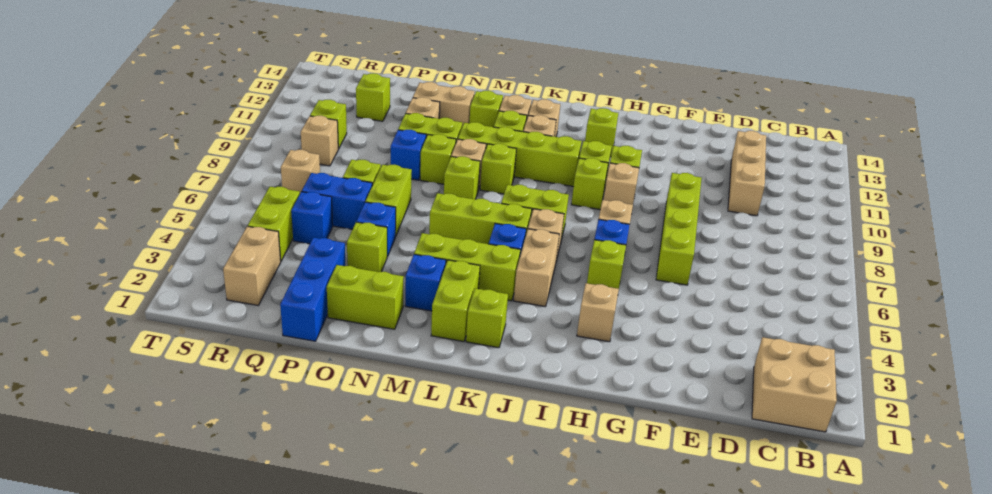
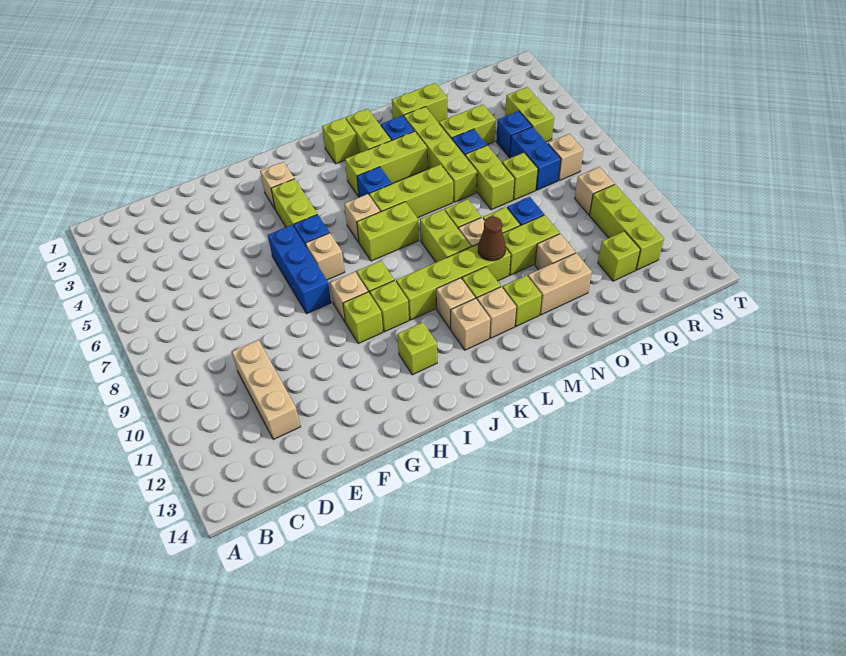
tan 2x2 brick [752,337,837,432] -> none
lime 1x4 brick [656,173,702,285] -> lime 1x4 brick moved to [404,107,477,202]
lime 1x1 brick [587,240,626,289] -> lime 1x2 brick [271,179,317,227]
tan 1x2 brick [514,229,559,307] -> none
lime 1x1 brick [480,144,516,194] -> lime 1x2 brick [420,210,471,262]
none -> brown 1x1 cone [478,216,506,261]
lime 1x1 brick [347,222,387,272] -> lime 1x2 brick [439,105,496,145]
blue 1x3 brick [280,237,345,341] -> blue 1x3 brick moved to [268,225,331,314]
blue 1x2 brick [302,173,372,229] -> blue 1x2 brick turned to [510,127,561,190]
tan 1x2 brick [223,226,281,306] -> none
lime 1x1 brick [310,99,347,149] -> lime 1x3 brick [590,184,664,270]

